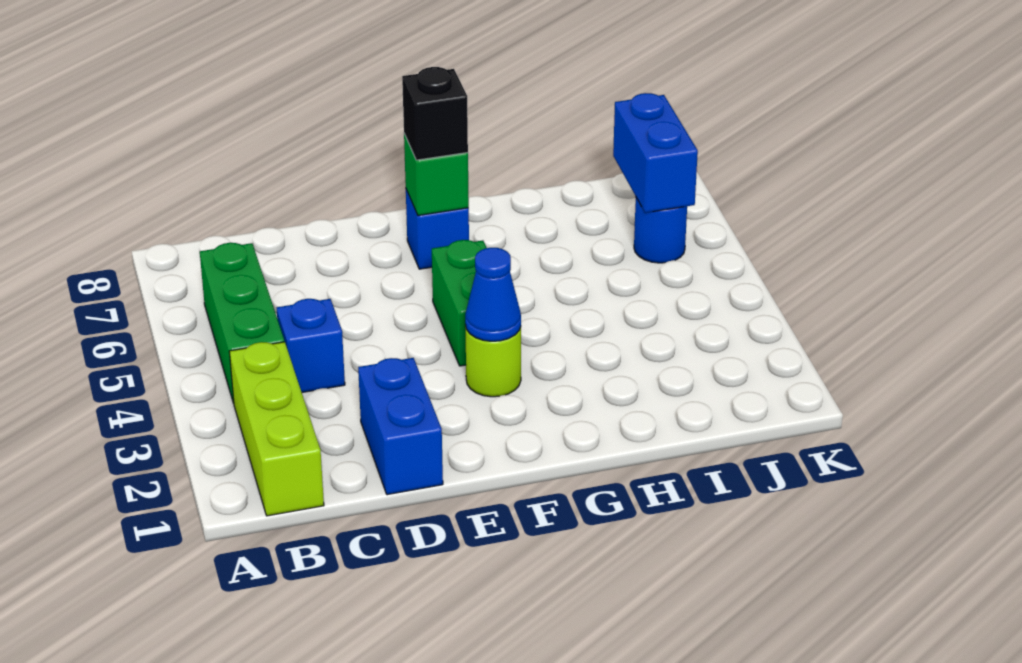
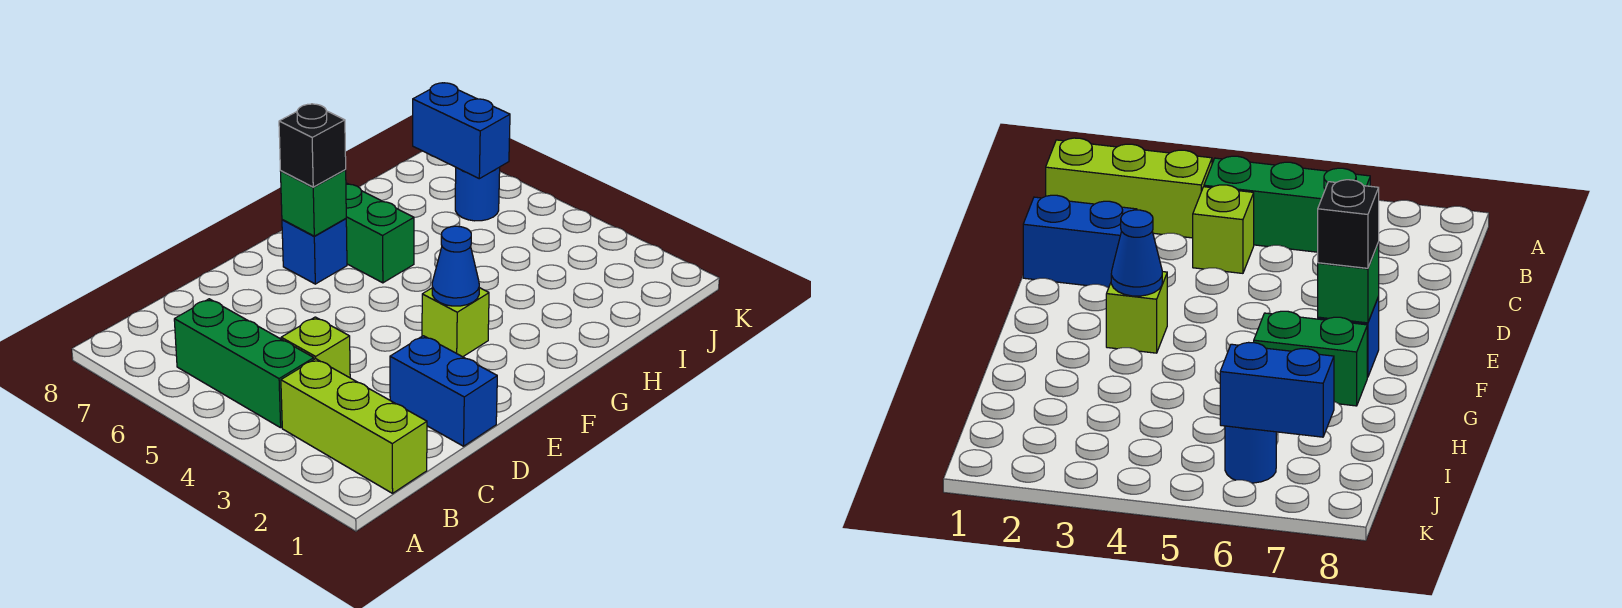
blue 1x1 brick [277,299,345,392] -> lime 1x1 brick [281,317,350,378]
lime 1x1 round brick [465,325,521,397] -> lime 1x1 brick [422,288,489,357]
green 1x2 brick [432,240,487,366] -> green 1x2 brick moved to [346,184,414,283]

